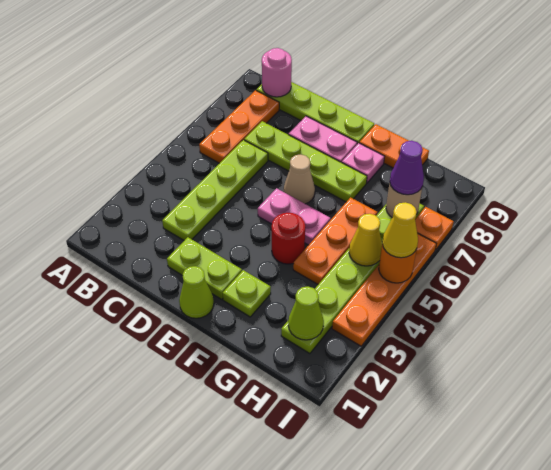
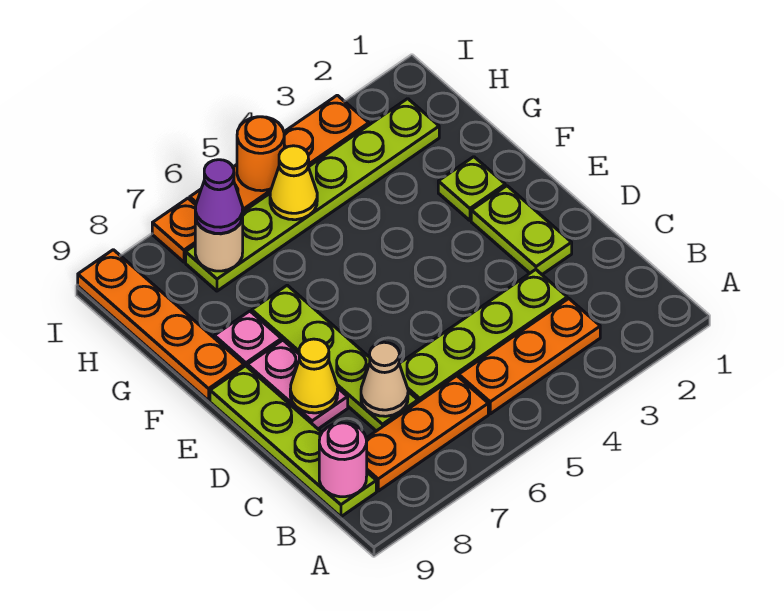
lime 1x1 cone [179,266,214,318] -> none
pink 1x2 plate [258,188,330,245] -> none
tan 1x1 cone [284,155,315,204] -> tan 1x1 cone moved to [361,342,408,416]
red 1x1 round brick [272,213,305,264] -> none
orange 1x2 plate [359,124,429,168] -> orange 1x4 plate [78,250,244,401]
orange 1x3 plate [293,197,377,284] -> orange 1x3 plate moved to [459,299,600,414]
lime 1x1 cone [288,287,324,340] -> none
yellow 1x1 cone [382,202,418,258] -> yellow 1x1 cone moved to [290,339,338,413]

